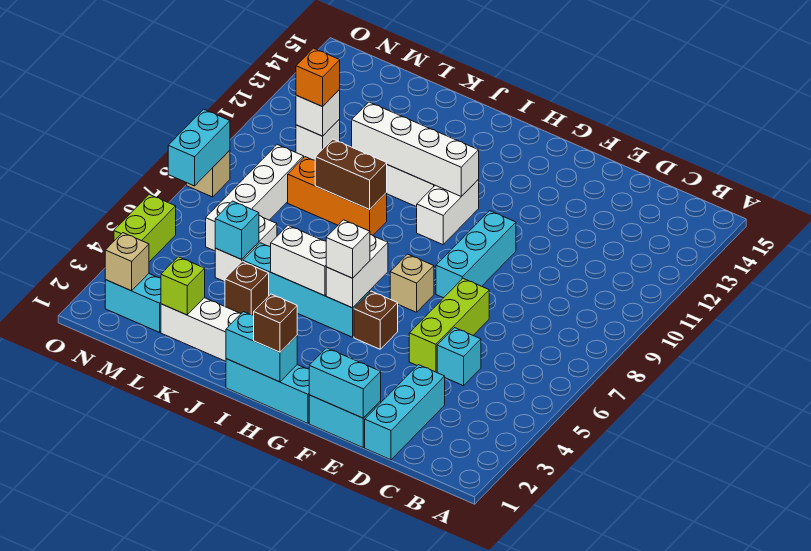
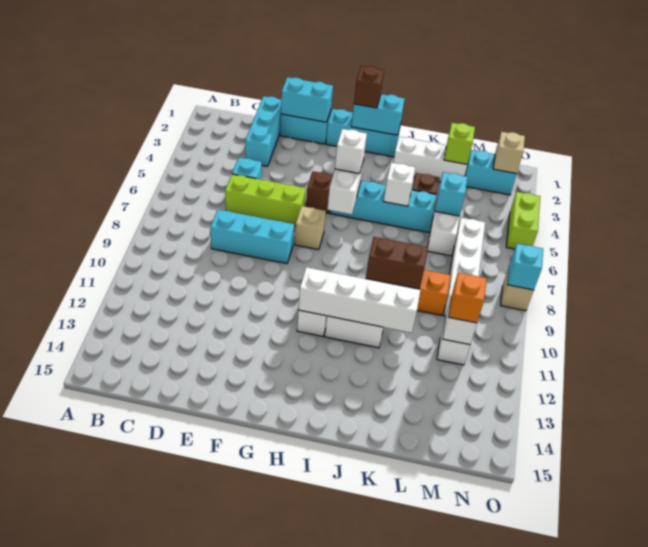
lime 1x3 brick [409,278,489,372] -> lime 1x3 brick turned to [225,174,306,226]
cyan 1x3 brick [436,211,516,298] -> cyan 1x3 brick turned to [210,210,294,264]
white 1x2 brick [271,225,326,296] -> white 1x1 brick [384,163,415,206]
cyan 1x2 brick [168,109,230,186] -> cyan 1x1 brick [507,244,543,290]

